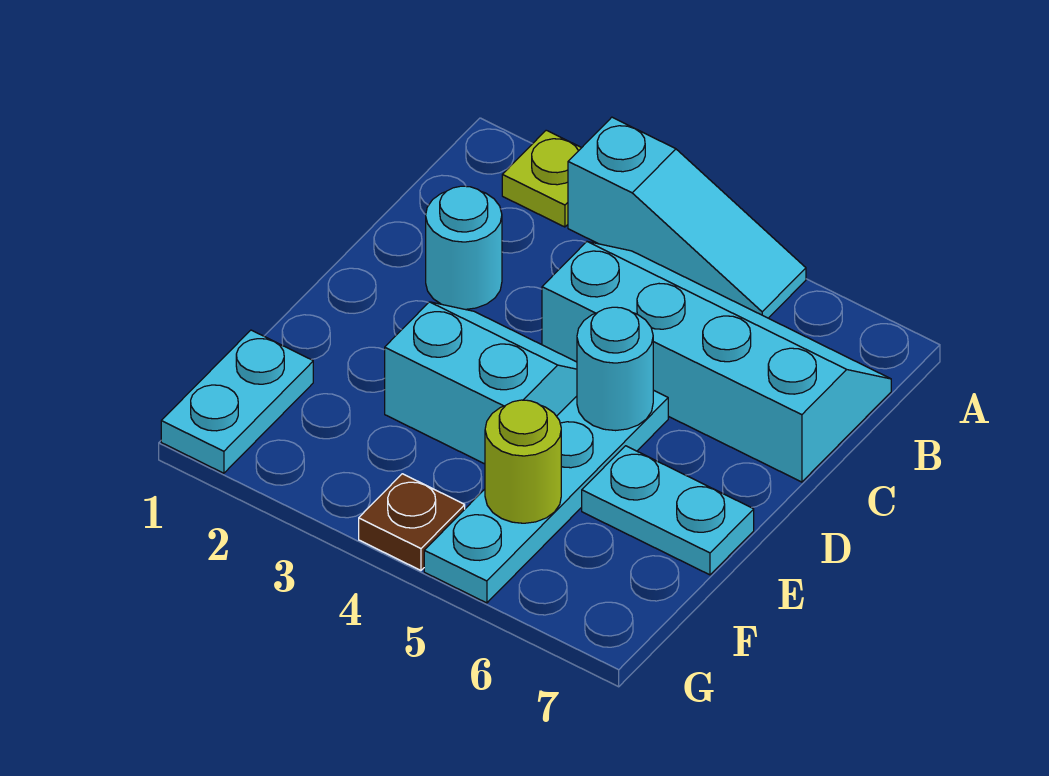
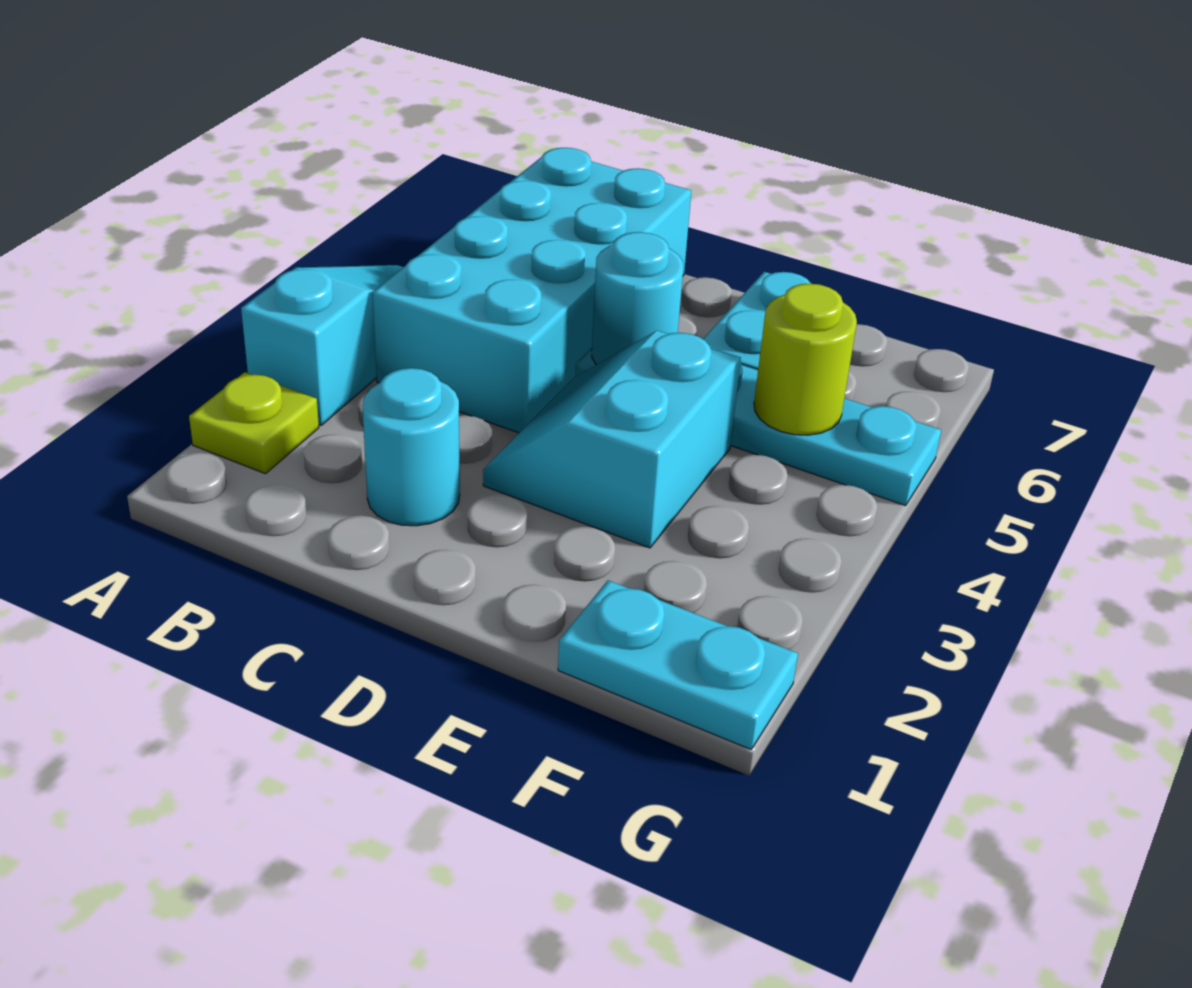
cyan 2x4 slope [542,242,891,482] -> cyan 2x4 brick [373,148,691,433]
brown 1x1 plate [359,474,465,570] -> none

